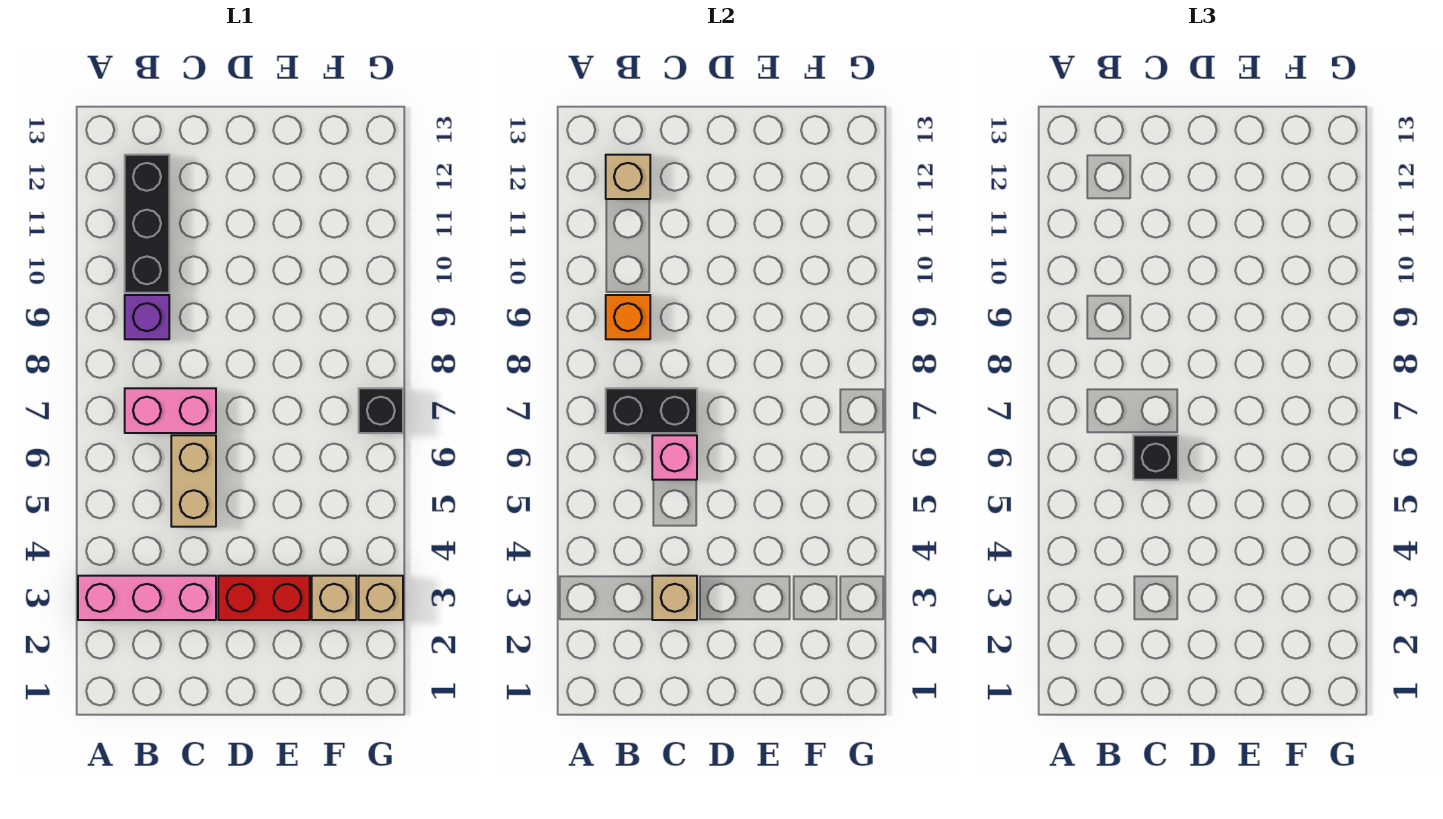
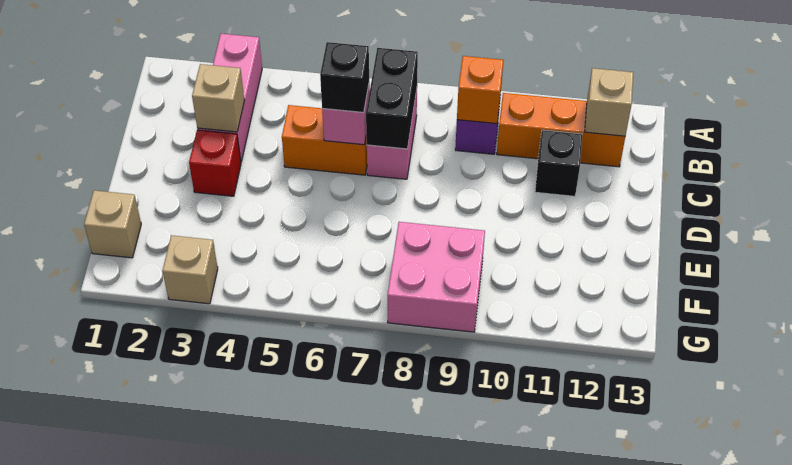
black 1x3 brick [125,155,169,293] -> orange 1x3 brick [497,93,625,167]
tan 1x2 brick [171,435,216,527] -> orange 1x2 brick [282,105,367,175]
red 1x2 brick [218,576,310,620] -> red 1x1 brick [189,130,241,196]
tan 1x1 brick [312,576,356,620] -> tan 1x1 brick moved to [84,190,141,258]
none -> pink 2x2 brick [388,222,485,332]
black 1x1 brick [359,388,403,433] -> black 1x1 brick moved to [535,130,582,196]

